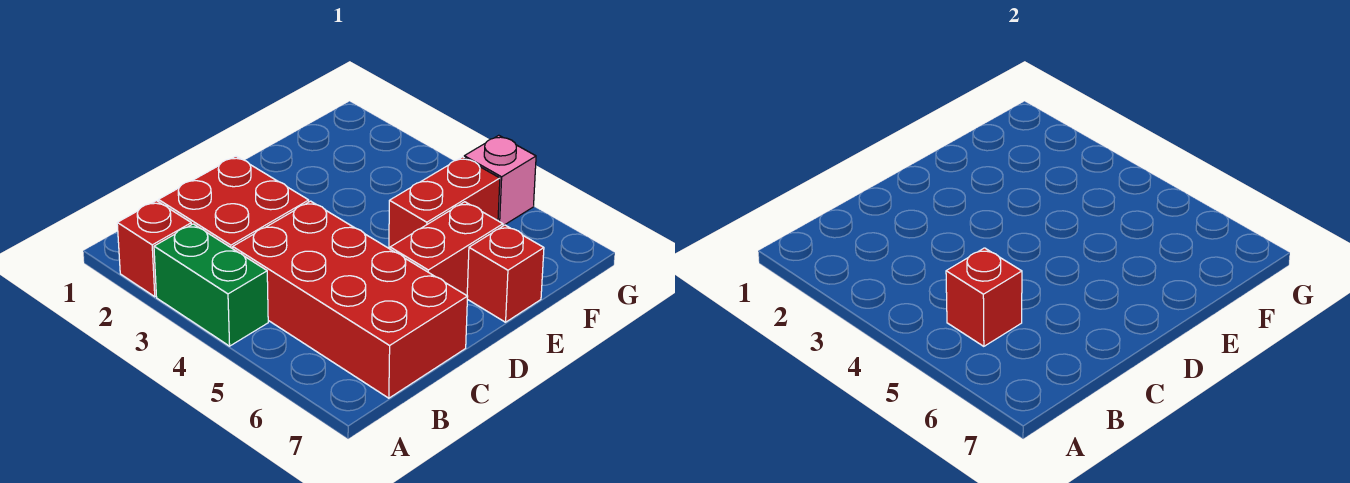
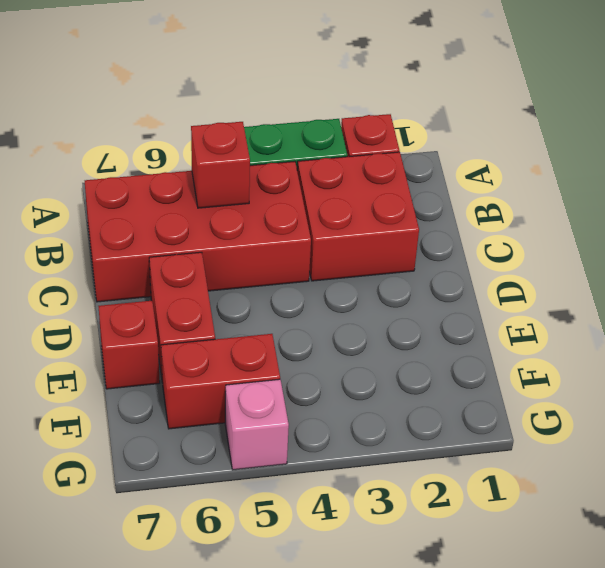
red 1x2 brick [389,157,500,249] -> red 1x2 brick turned to [161,334,280,429]

